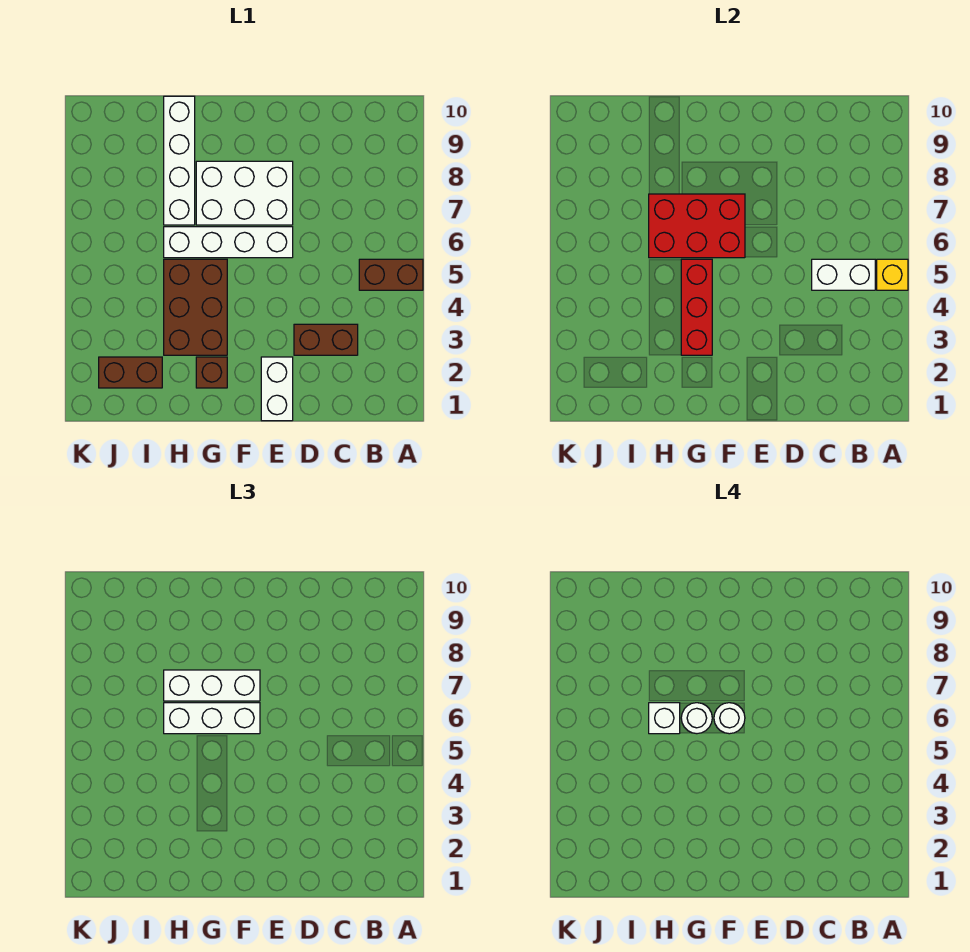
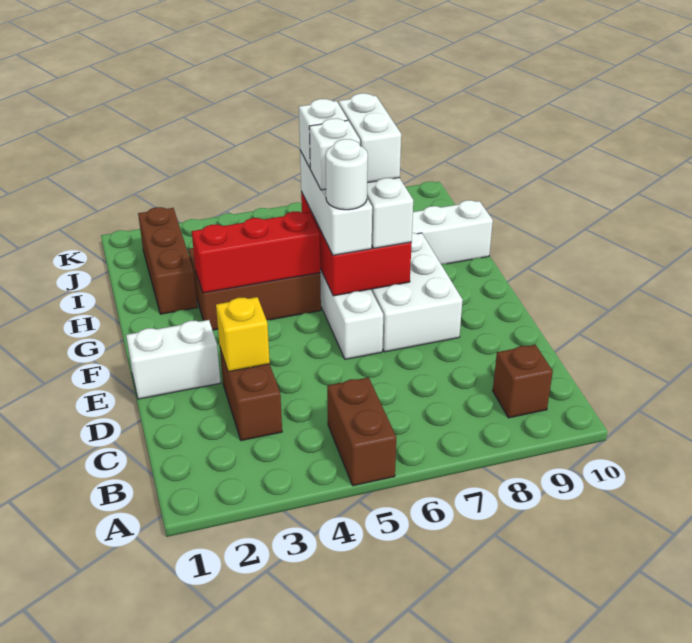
yellow 1x1 brick [877,259,908,290] -> yellow 1x1 brick moved to [216,297,270,372]
white 1x2 brick [812,259,875,290] -> white 1x2 brick moved to [339,93,401,183]
brown 1x1 brick [196,357,227,388] -> brown 1x1 brick moved to [493,345,553,418]
white 1x1 round brick [681,703,712,734] -> white 1x1 brick [309,118,360,190]
brown 1x2 brick [99,357,162,388] -> brown 1x3 brick [138,207,197,314]

